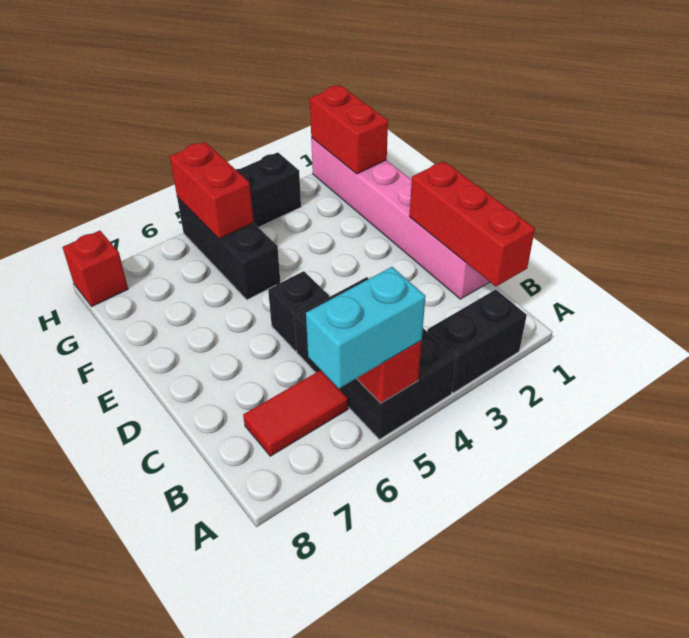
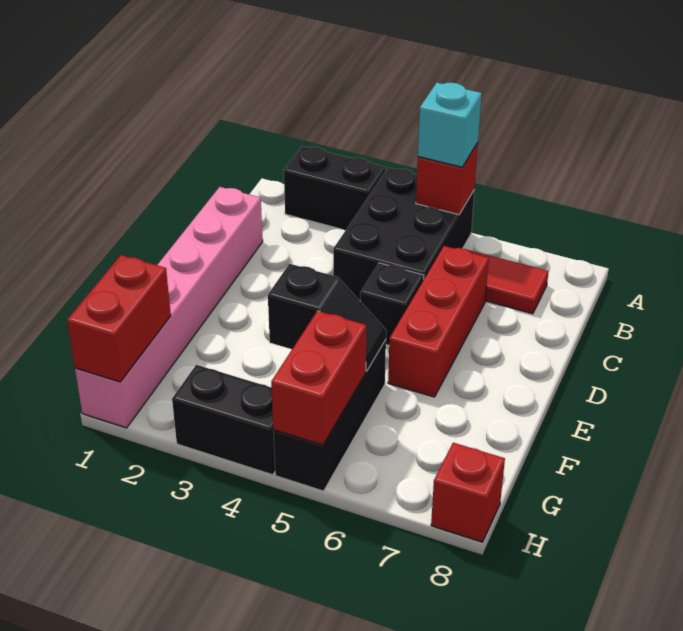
cyan 1x2 brick [306,267,426,388] -> cyan 1x1 brick [418,83,482,167]
red 1x3 brick [409,161,535,286] -> red 1x3 brick moved to [388,246,489,397]
none -> black 1x2 slope [268,264,386,371]

